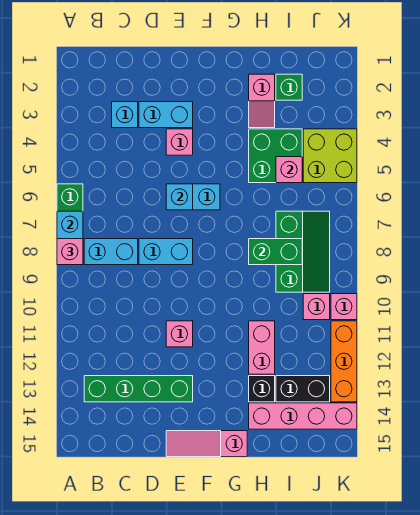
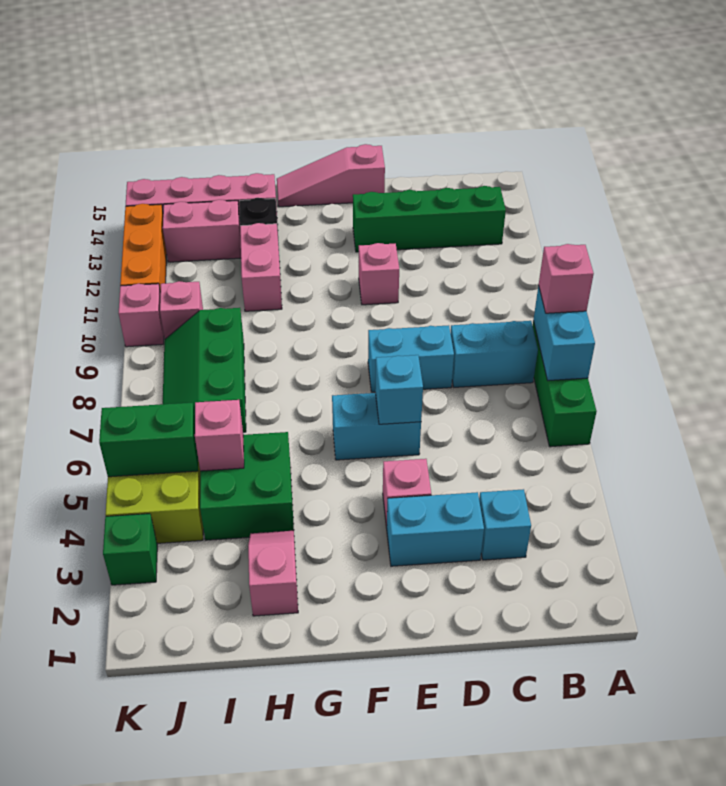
pink 1x3 slope [166,431,247,457] -> pink 1x3 slope turned to [277,144,385,207]
green 1x2 brick [249,239,302,265] -> green 1x2 brick moved to [99,403,198,477]
green 1x1 brick [276,74,302,100] -> green 1x1 brick moved to [103,514,157,585]
black 1x2 brick [276,376,330,402] -> pink 1x2 brick [163,200,241,262]

